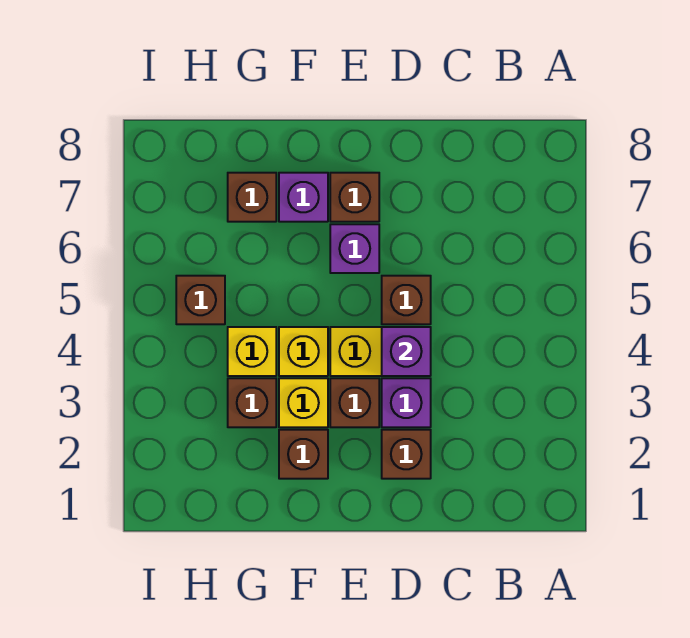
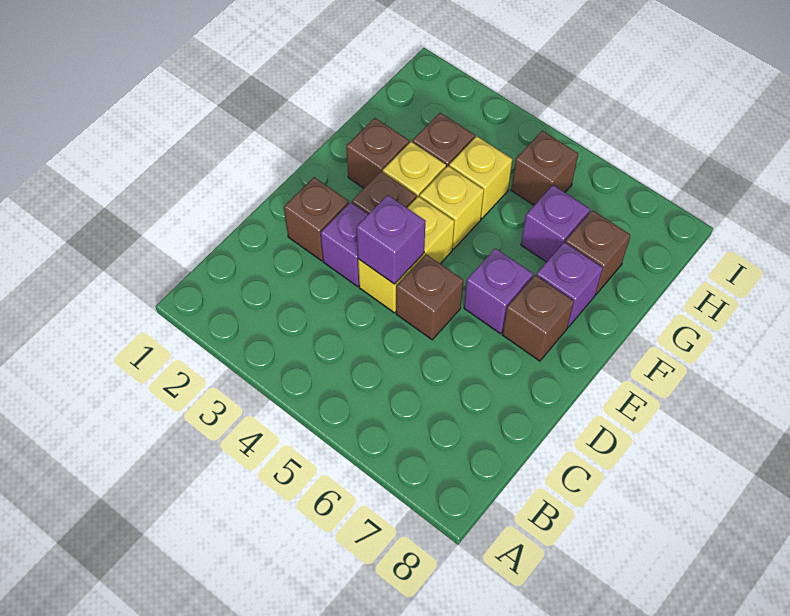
none -> purple 1x1 brick [521,185,590,262]

